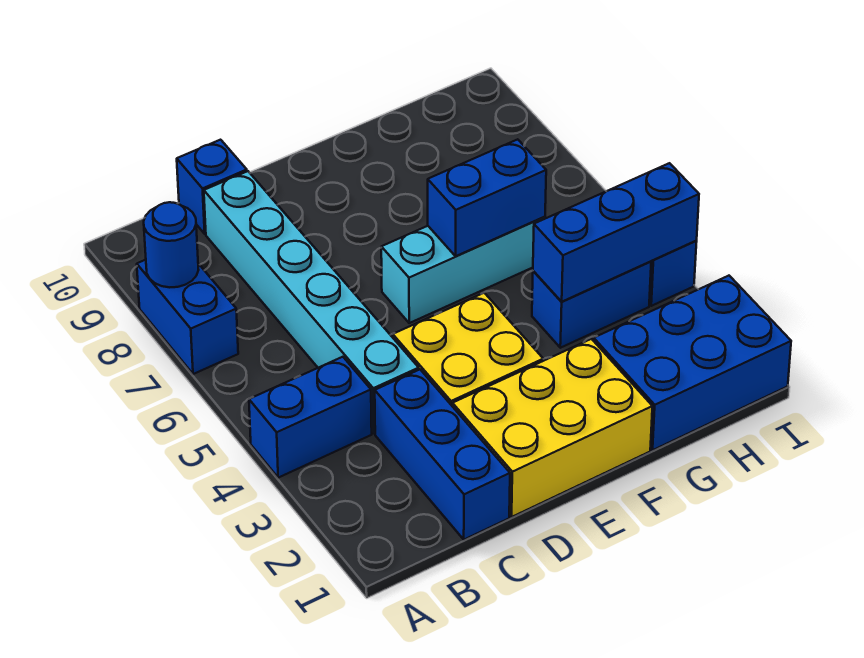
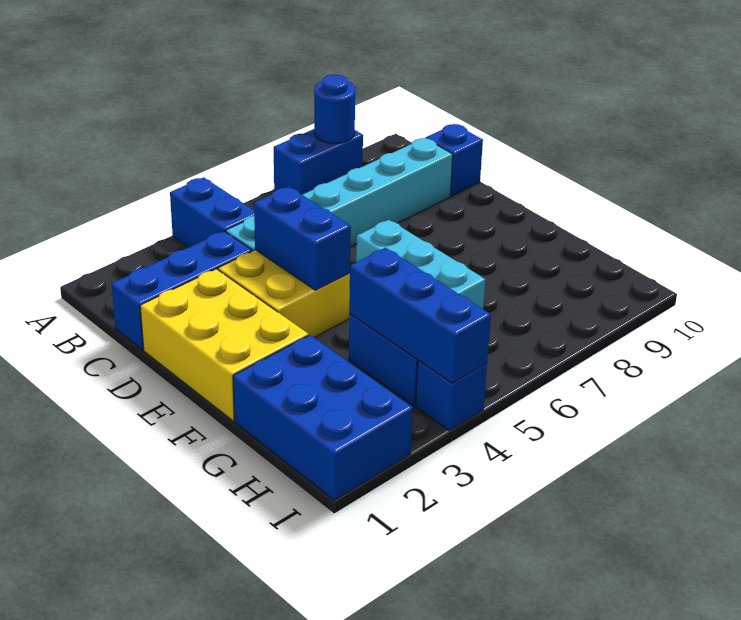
blue 1x2 brick [428,139,546,256] -> blue 1x2 brick moved to [254,187,351,290]

